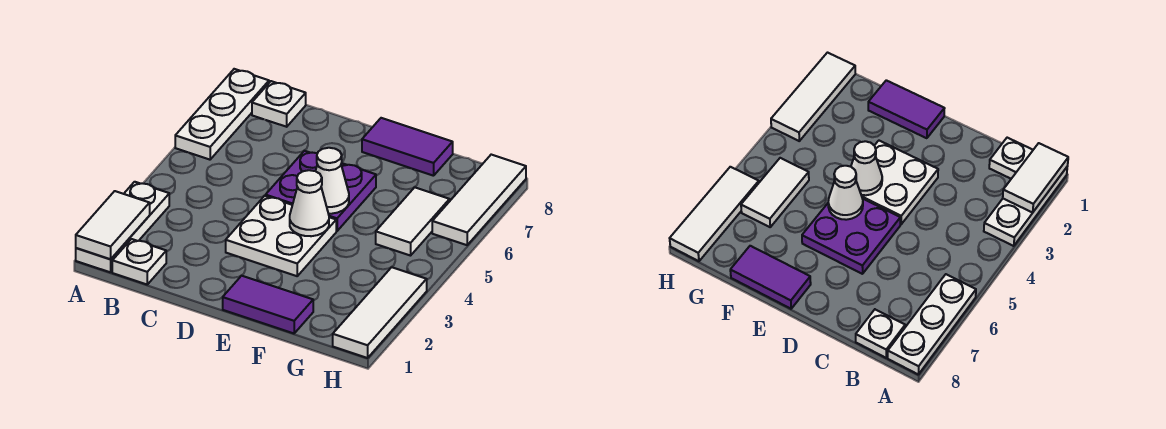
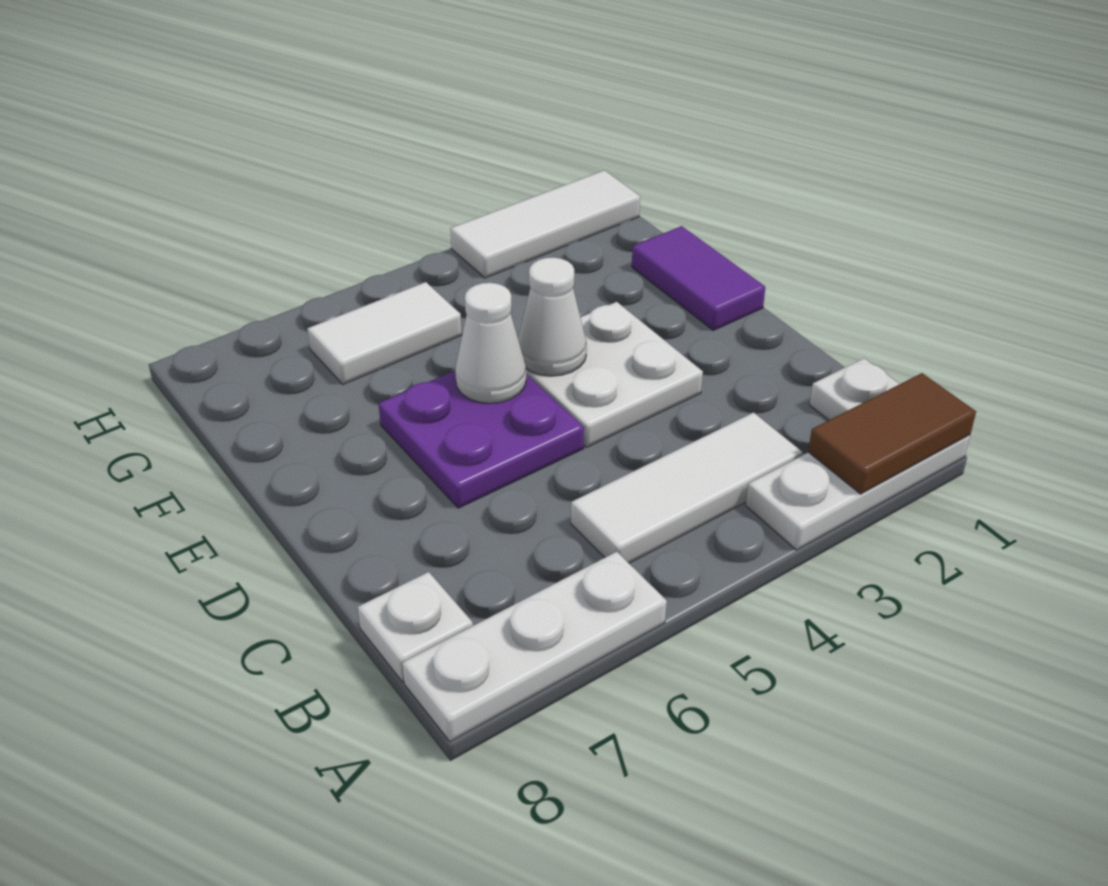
white 1x2 tile [76,191,150,259] -> brown 1x2 tile [808,373,976,494]
purple 1x2 tile [362,118,453,176] -> none
white 1x3 tile [432,155,526,245] -> white 1x3 tile moved to [571,413,803,563]

